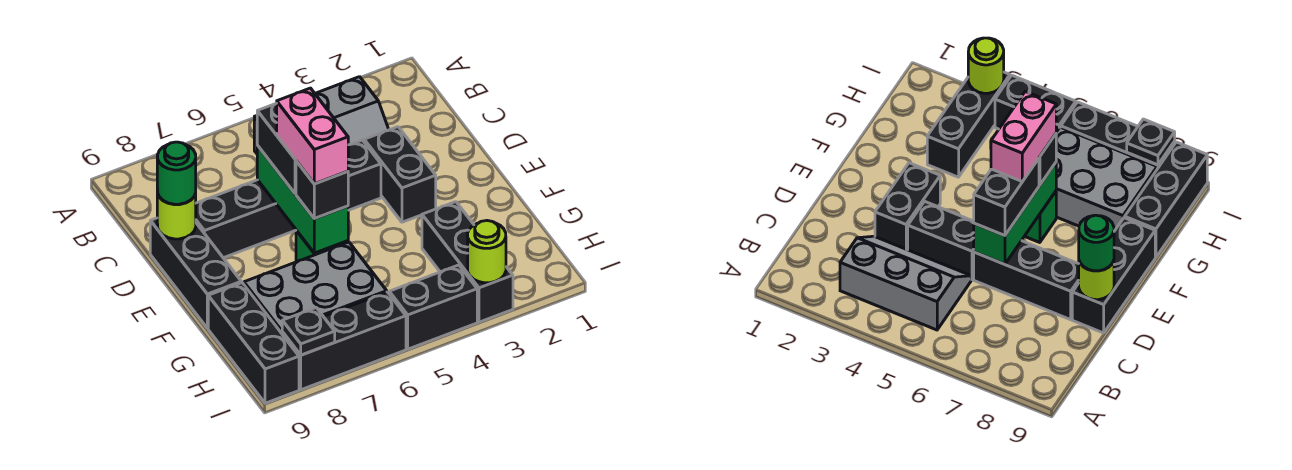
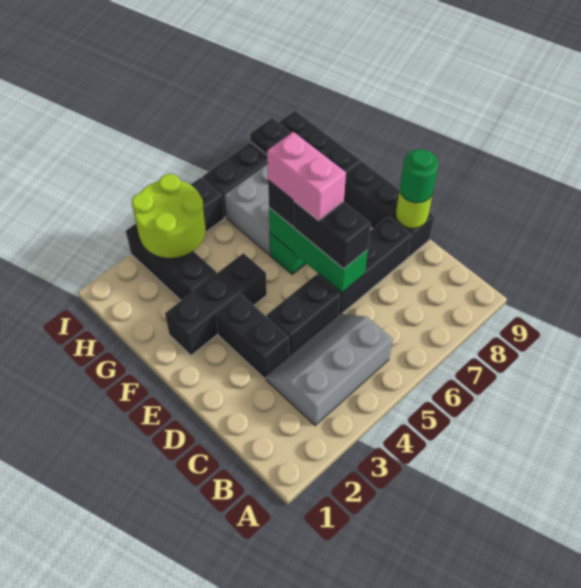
none -> black 1x3 brick [165,253,267,355]
lime 1x1 round brick [468,221,506,283] -> lime 2x2 round brick [132,174,206,258]

